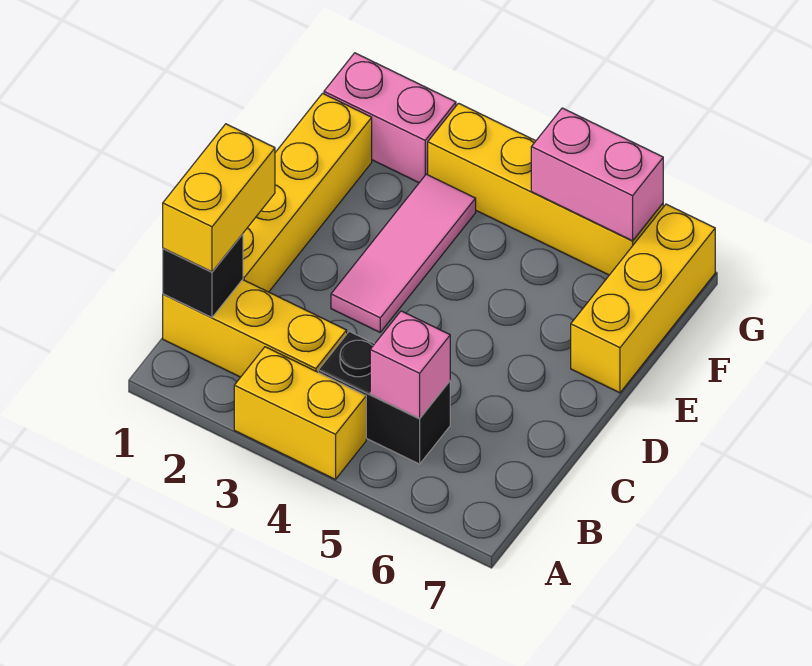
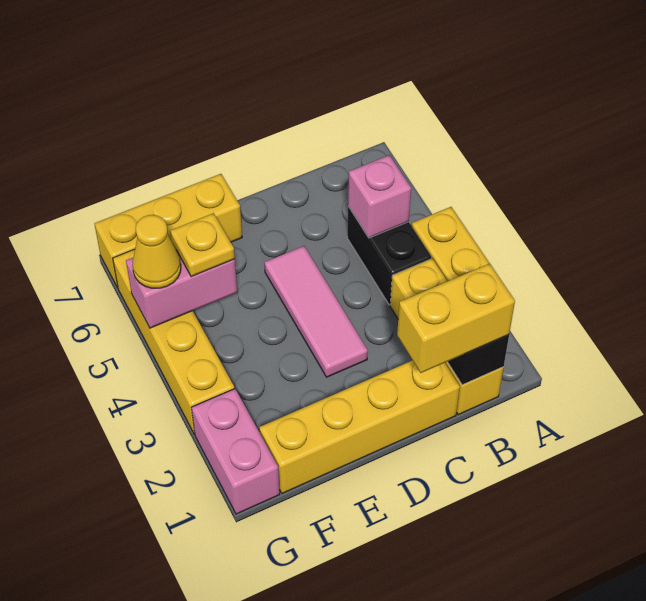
pink 1x3 tile [331,174,476,332] -> pink 1x3 tile turned to [264,246,368,377]
none -> yellow 1x1 plate [170,213,235,277]
pink 1x2 brick [531,108,663,241] -> pink 1x2 brick turned to [126,256,237,328]
none -> yellow 1x1 cone [132,215,181,288]

